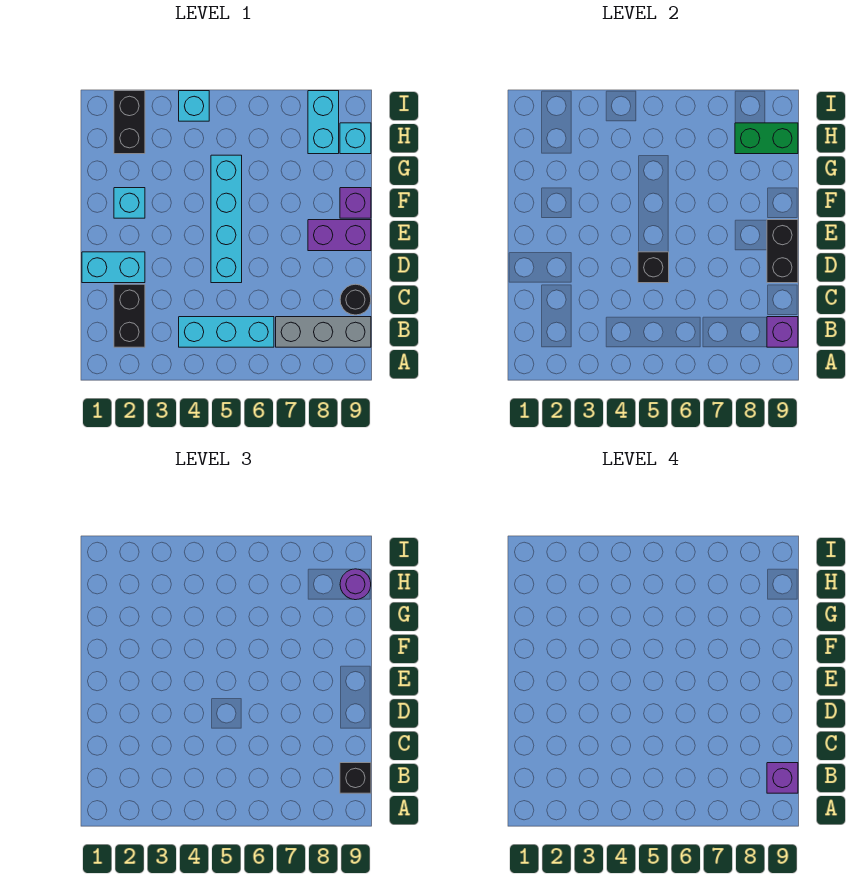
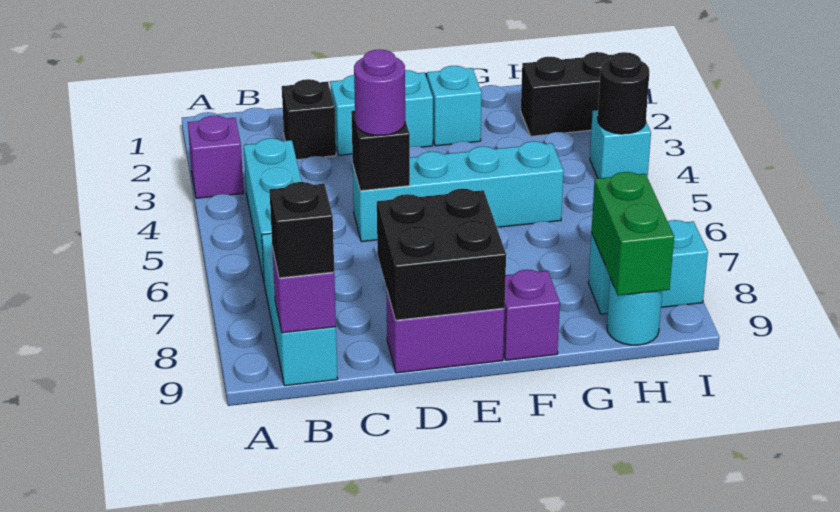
black 1x2 brick [114,284,145,347] -> black 1x1 brick [282,79,336,160]
grey 1x3 brick [276,317,371,347] -> cyan 1x3 brick [262,233,338,386]
purple 1x1 brick [767,763,798,793] -> purple 1x1 brick moved to [188,116,244,198]
black 1x1 round brick [340,284,371,315] -> black 1x1 round brick moved to [598,52,650,134]
cyan 1x2 brick [82,252,145,283] -> cyan 1x2 brick turned to [330,70,433,155]
black 1x2 brick [767,220,798,283] -> black 2x2 brick [377,189,506,320]
purple 1x2 brick [308,220,371,251] -> purple 1x2 brick turned to [386,289,505,373]
cyan 1x1 brick [340,123,371,154] -> cyan 1x1 round brick [607,278,662,345]
purple 1x1 round brick [340,569,371,600] -> purple 1x1 round brick moved to [354,49,405,136]

